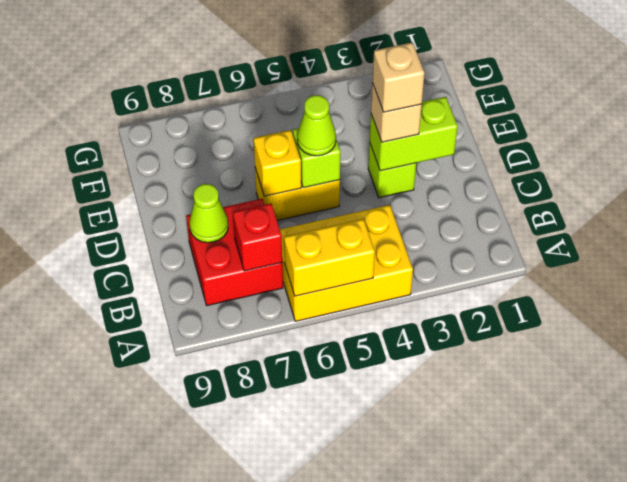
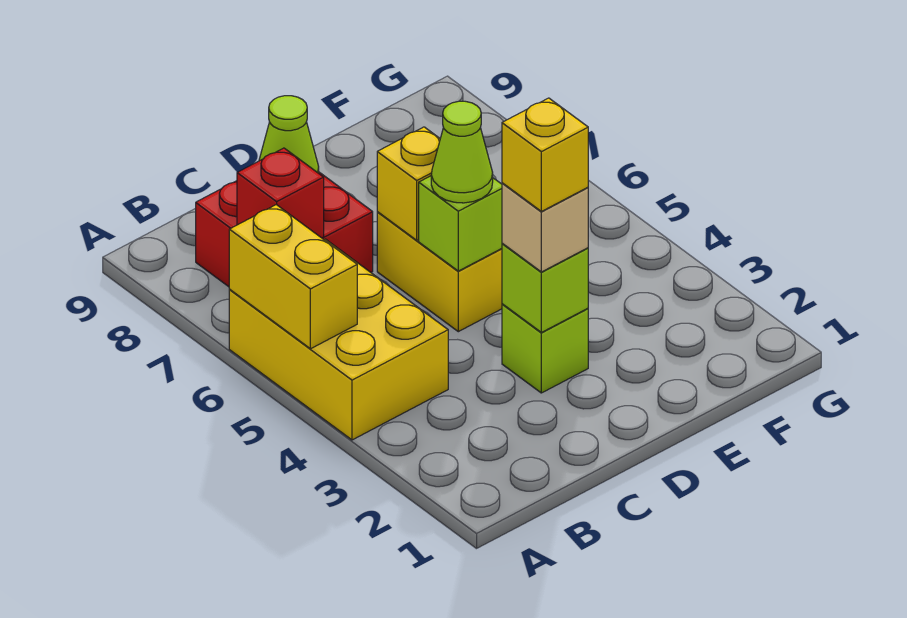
lime 1x2 brick [370,97,458,171] -> lime 1x1 brick [502,243,588,332]
tan 1x1 brick [372,42,425,112] -> yellow 1x1 brick [502,98,588,211]

